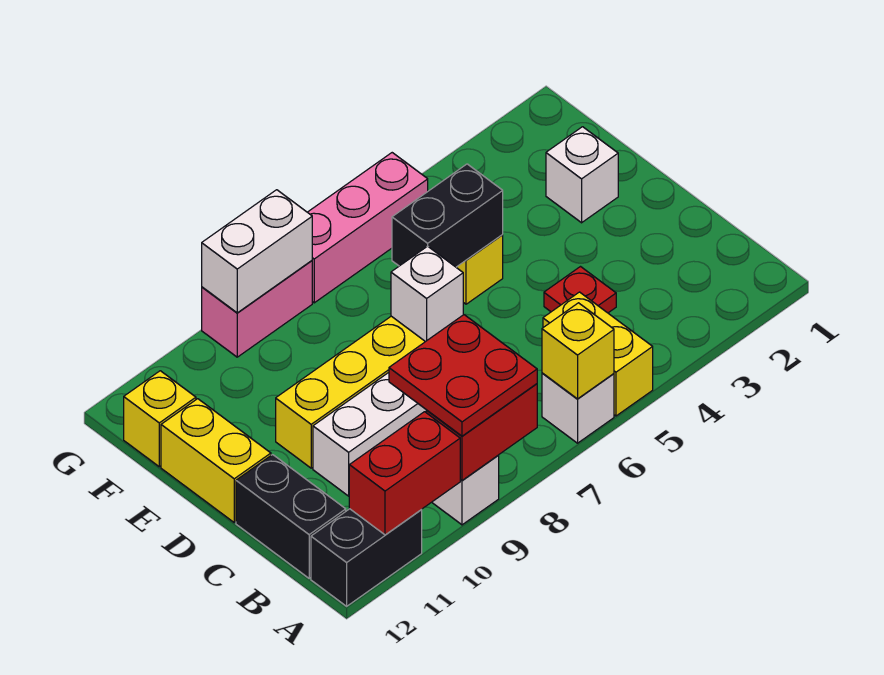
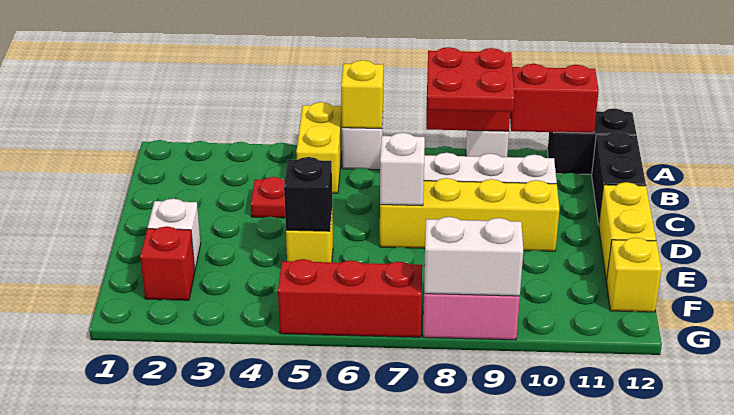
black 1x2 brick [392,164,503,267] -> black 1x1 brick [284,157,332,231]
none -> red 1x1 brick [140,226,195,300]
pink 1x3 brick [308,153,428,303] -> red 1x3 brick [278,259,422,337]

